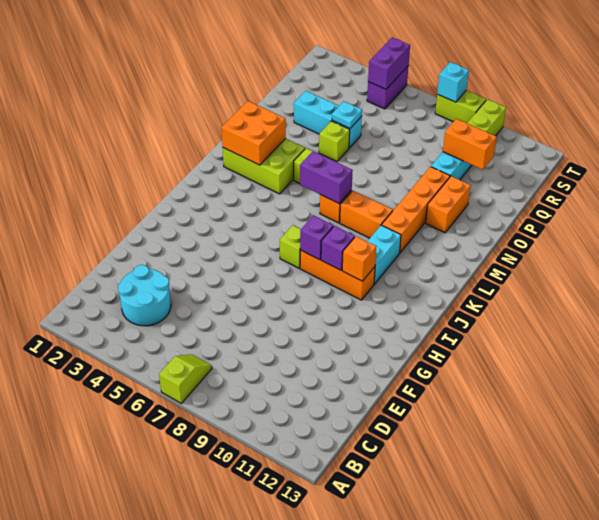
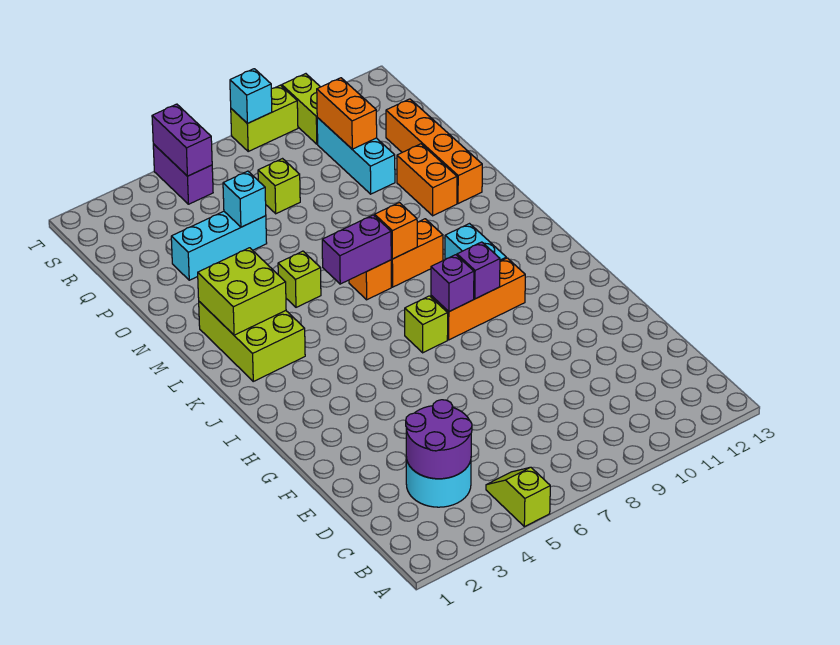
lime 1x2 slope [159,354,212,403] -> lime 1x2 slope moved to [486,467,550,527]
none -> purple 2x2 round brick [406,400,472,479]
orange 1x1 brick [342,236,376,281] -> orange 1x1 brick moved to [375,203,417,259]
lime 2x3 brick [223,138,305,194] -> lime 2x3 brick turned to [199,302,305,381]
orange 2x2 brick [221,101,286,165] -> lime 2x2 brick [198,248,286,335]
orange 1x4 brick [382,167,450,253] -> orange 1x4 brick moved to [386,99,482,204]
lime 1x1 brick [319,121,350,161] -> lime 1x1 brick moved to [258,159,300,214]
cyan 1x1 plate [332,101,362,128] -> cyan 1x1 brick [223,171,266,227]
orange 1x2 brick [443,119,497,170] -> orange 1x2 brick turned to [317,78,377,149]

